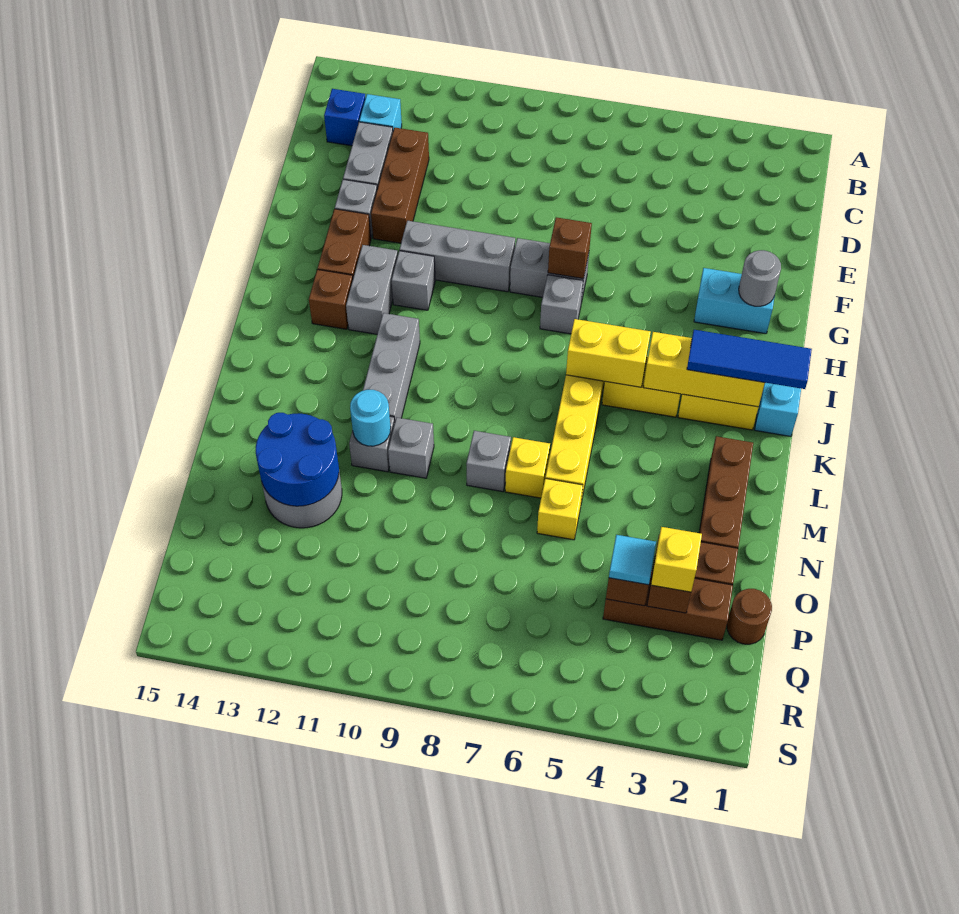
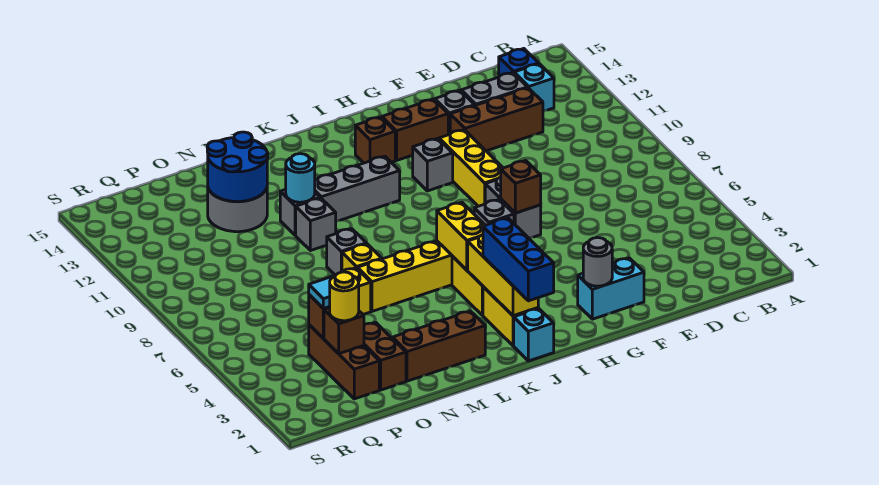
cyan 1x2 brick [694,268,775,334] -> cyan 1x2 brick turned to [578,258,644,319]
grey 1x3 brick [400,221,515,292] -> yellow 1x3 brick [439,130,503,206]
grey 1x2 brick [346,245,398,334] -> none
blue 1x3 tile [687,330,812,389] -> blue 1x3 brick [483,218,554,301]
brown 1x1 round brick [727,589,772,644] -> none
yellow 1x1 brick [651,527,702,592] -> yellow 1x1 round brick [330,272,359,321]

